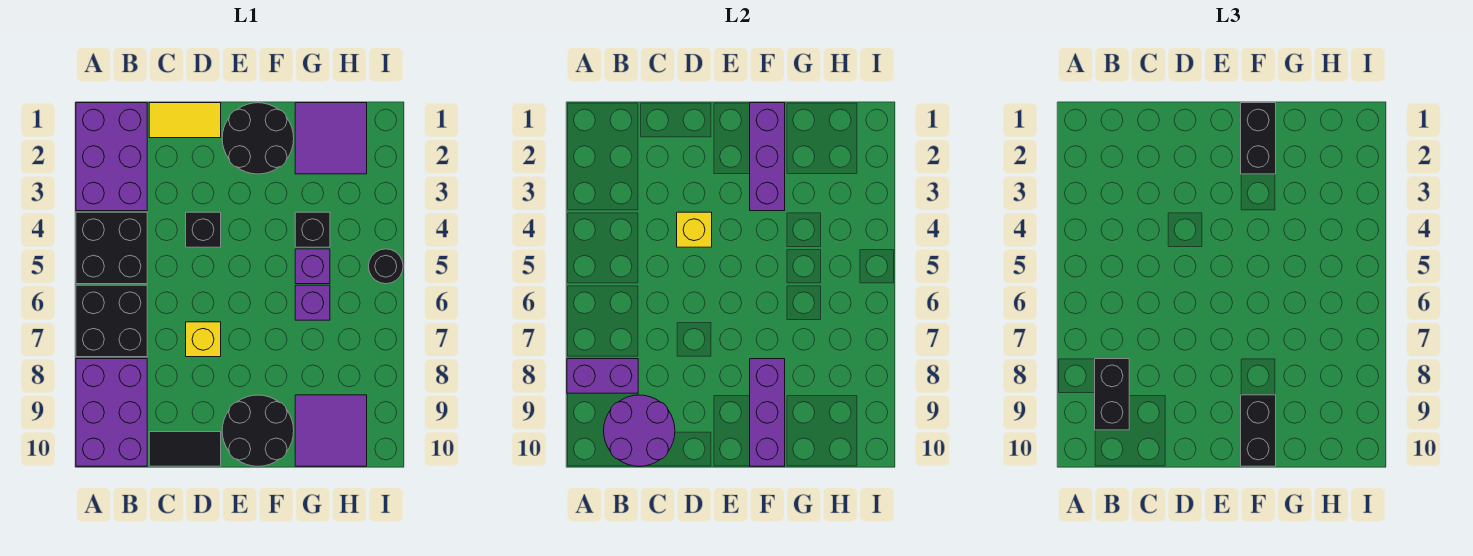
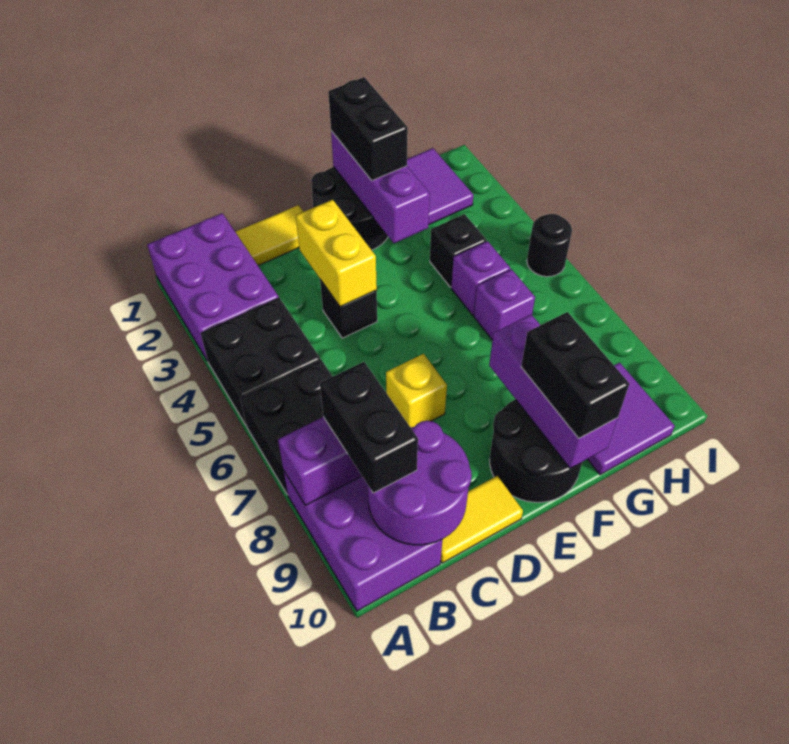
black 1x2 tile [149,432,221,466] -> yellow 1x2 tile [441,476,523,563]
yellow 1x1 brick [677,212,712,247] -> yellow 1x2 brick [296,200,377,307]

